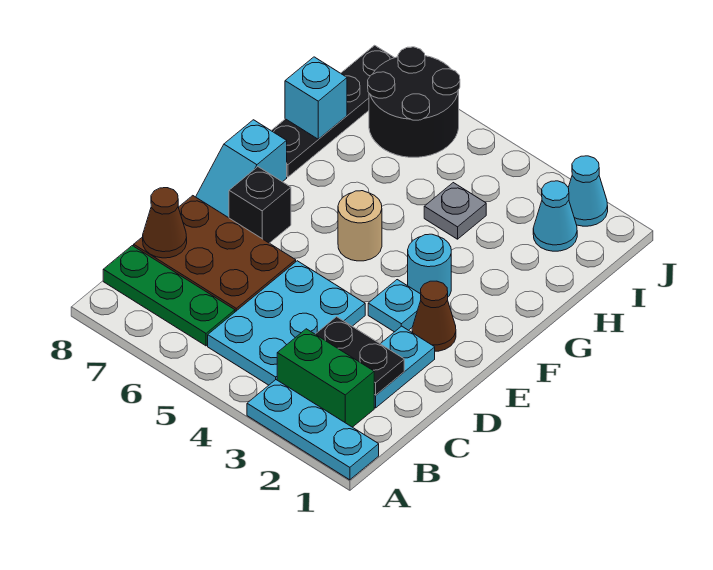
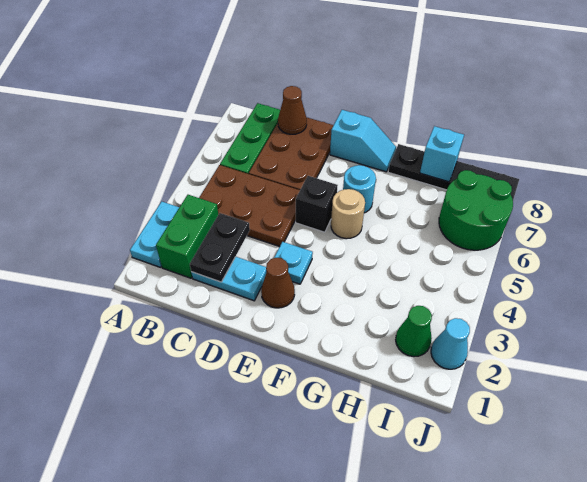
cyan 1x3 plate [247,380,379,480] -> cyan 1x2 plate [130,202,179,267]
cyan 2x3 plate [208,261,365,385] -> brown 2x3 plate [199,165,300,247]
black 1x1 brick [229,167,291,243] -> black 1x1 brick moved to [296,176,338,232]
cyan 1x2 slope [196,120,287,218] -> cyan 1x2 slope turned to [330,110,396,172]
cyan 1x1 round brick [408,234,451,297] -> cyan 1x1 round brick moved to [343,165,376,213]
grey 1x1 plate [424,183,486,239] -> none
cyan 1x1 cone [533,181,577,251] -> green 1x1 cone [396,306,432,357]
black 2x2 round brick [368,47,460,157] -> green 2x2 round brick [439,170,513,250]

